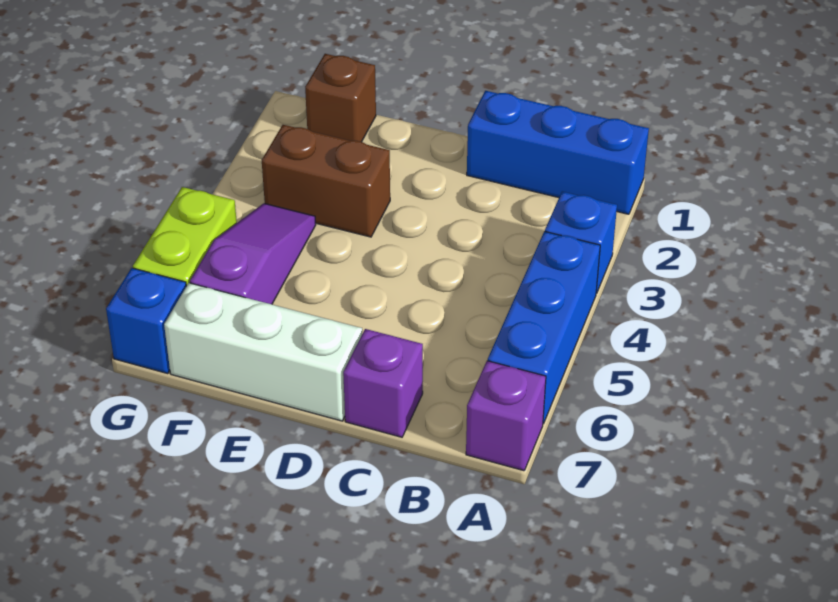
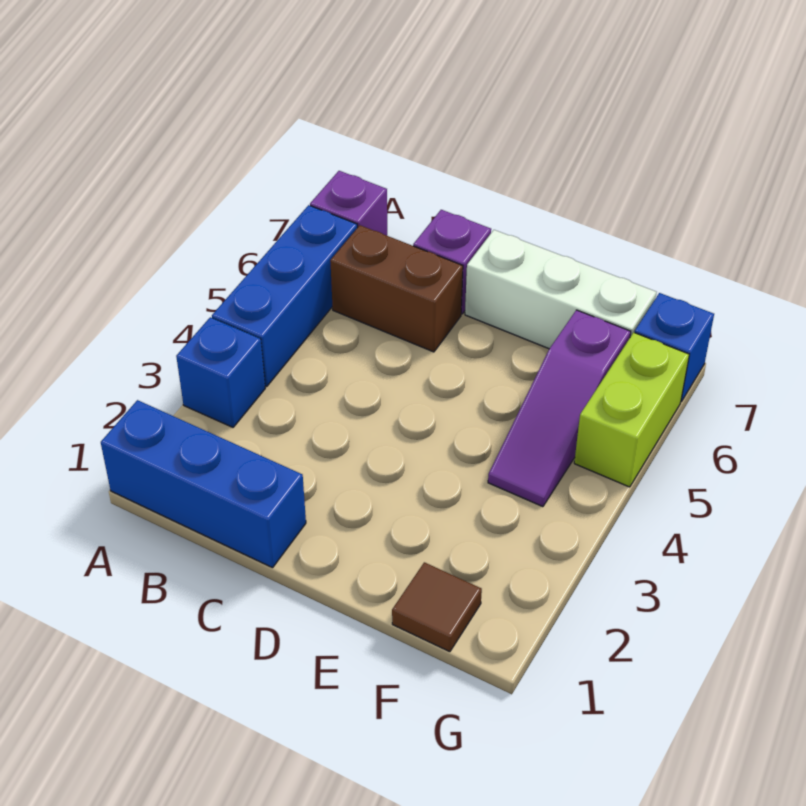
brown 1x2 brick [262,125,390,237] -> brown 1x2 brick moved to [330,225,463,352]
brown 1x1 brick [305,54,376,142] -> brown 1x1 tile [392,562,482,652]

